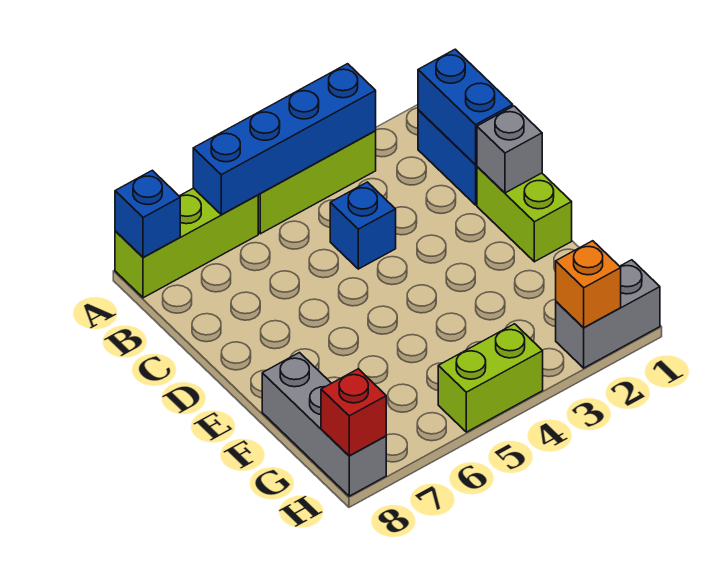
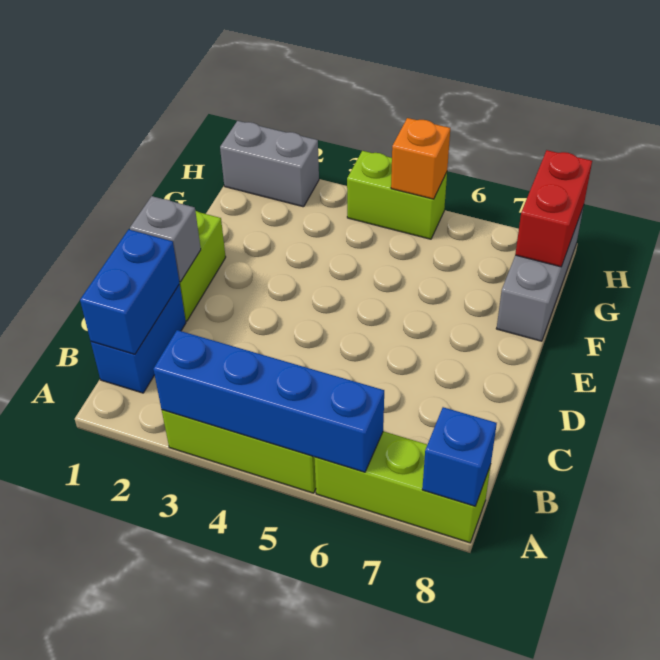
blue 1x1 brick [330,182,396,269] -> none
orange 1x1 brick [556,241,621,327] -> orange 1x1 brick moved to [391,118,450,199]
red 1x1 brick [321,369,386,456] -> red 1x2 brick [515,150,592,267]

